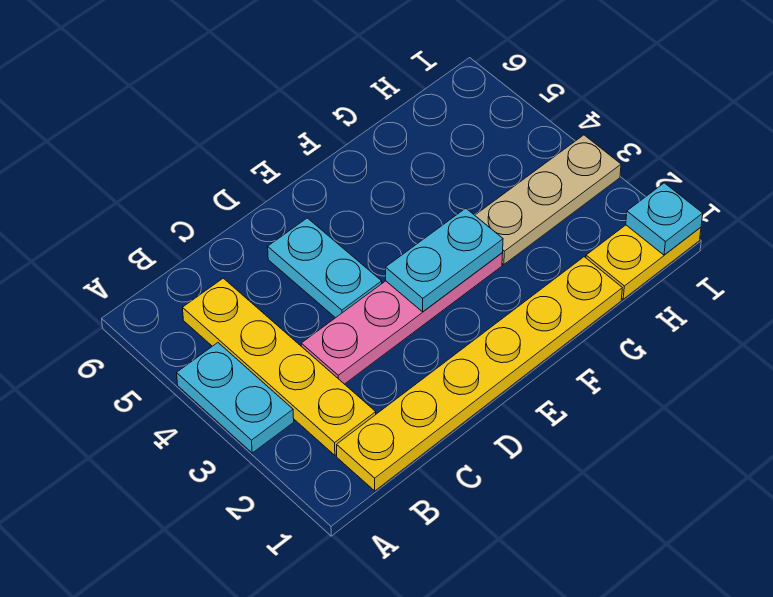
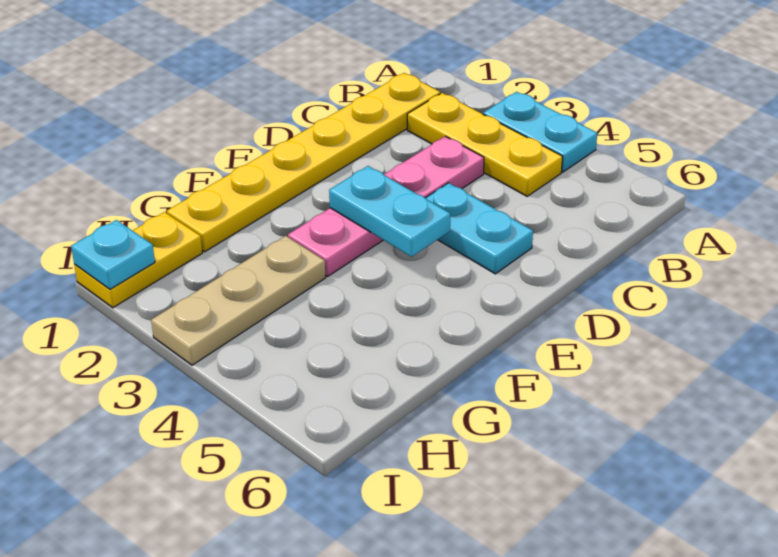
yellow 1x4 plate [183,278,376,455] -> yellow 1x3 plate [407,93,563,196]
cyan 1x2 plate [386,208,503,312] -> cyan 1x2 plate turned to [329,166,450,257]

